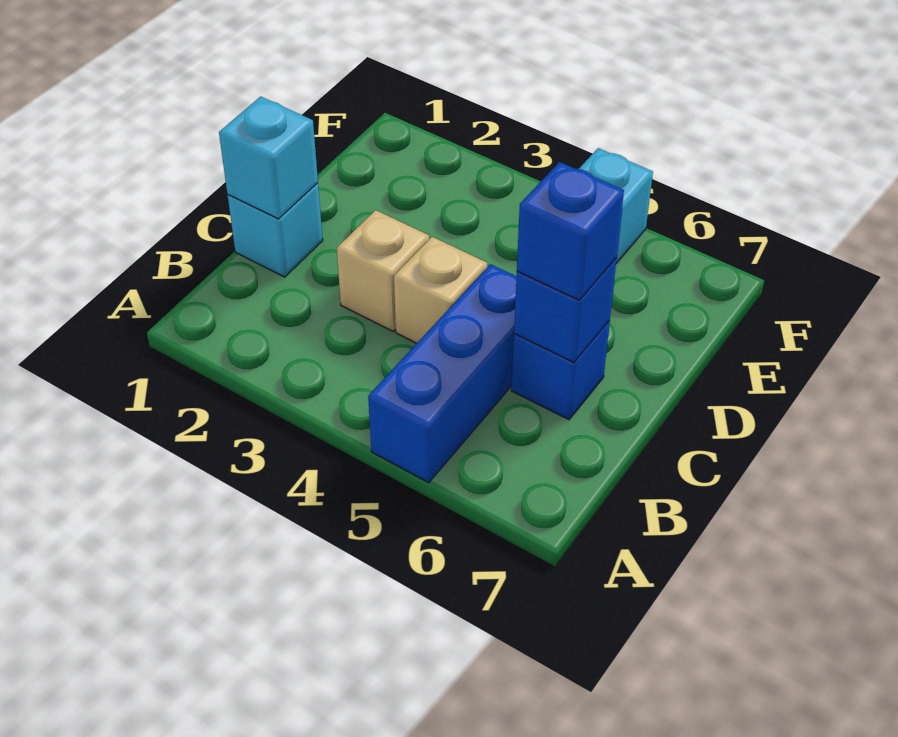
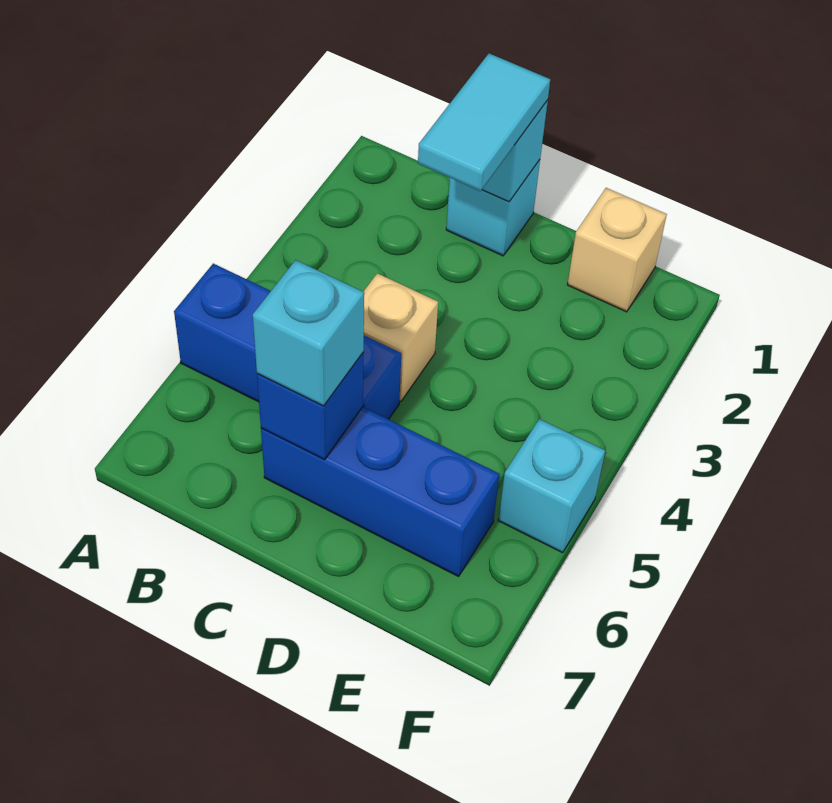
none -> cyan 1x2 tile [418,53,550,191]
tan 1x1 brick [337,210,429,331] -> tan 1x1 brick moved to [567,188,667,312]
blue 1x1 brick [511,321,610,420] -> blue 1x3 brick [261,407,499,576]
blue 1x1 brick [517,162,624,300] -> cyan 1x1 brick [253,260,364,406]

